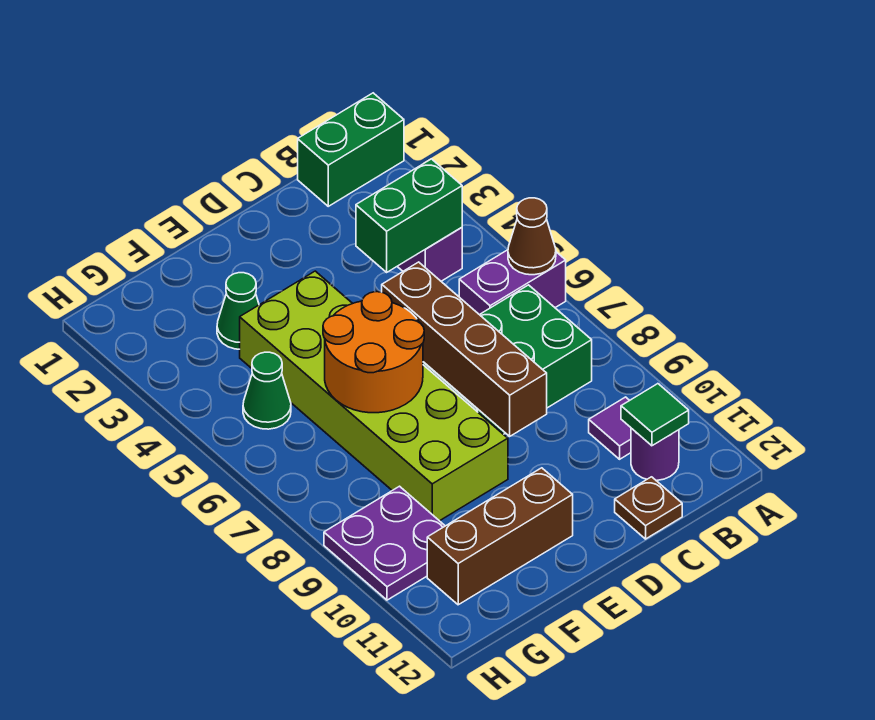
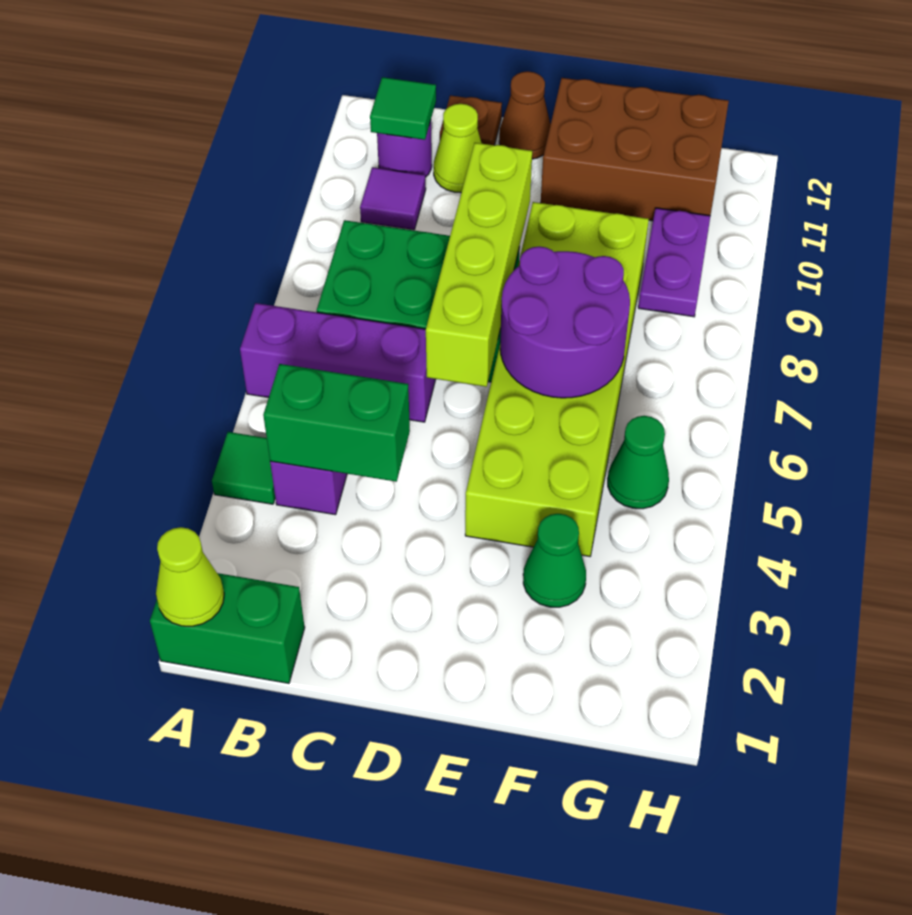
none -> lime 1x1 cone [156,527,224,626]
none -> green 1x1 tile [212,432,275,504]
purple 1x2 brick [459,250,566,315] -> purple 1x3 brick [240,303,436,422]
brown 1x1 cone [508,198,556,275] -> brown 1x1 cone moved to [499,71,551,159]
none -> lime 1x1 cone [434,104,482,193]
brown 1x4 brick [382,262,547,436] -> lime 1x4 brick [426,143,532,387]
orange 2x2 round brick [323,292,424,413] -> purple 2x2 round brick [500,246,630,398]
brown 1x3 brick [427,468,573,605] -> brown 2x3 brick [541,78,729,221]
purple 2x2 plate [324,486,445,600] -> purple 1x2 plate [638,208,710,317]

